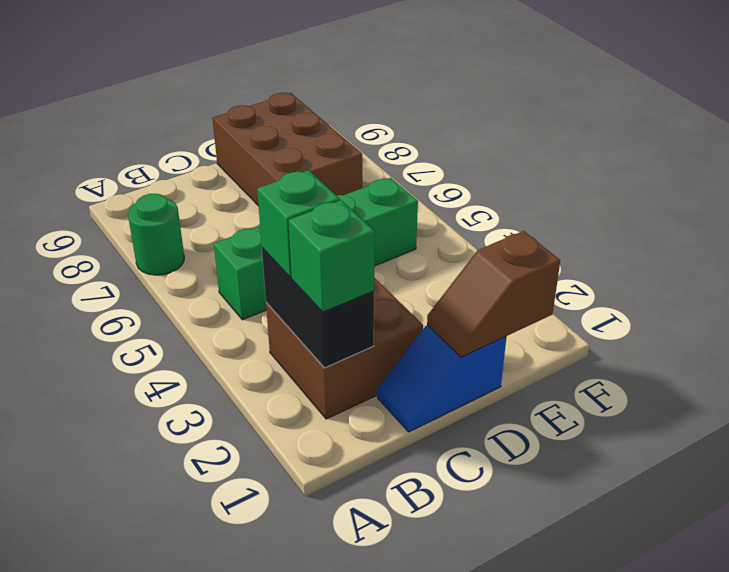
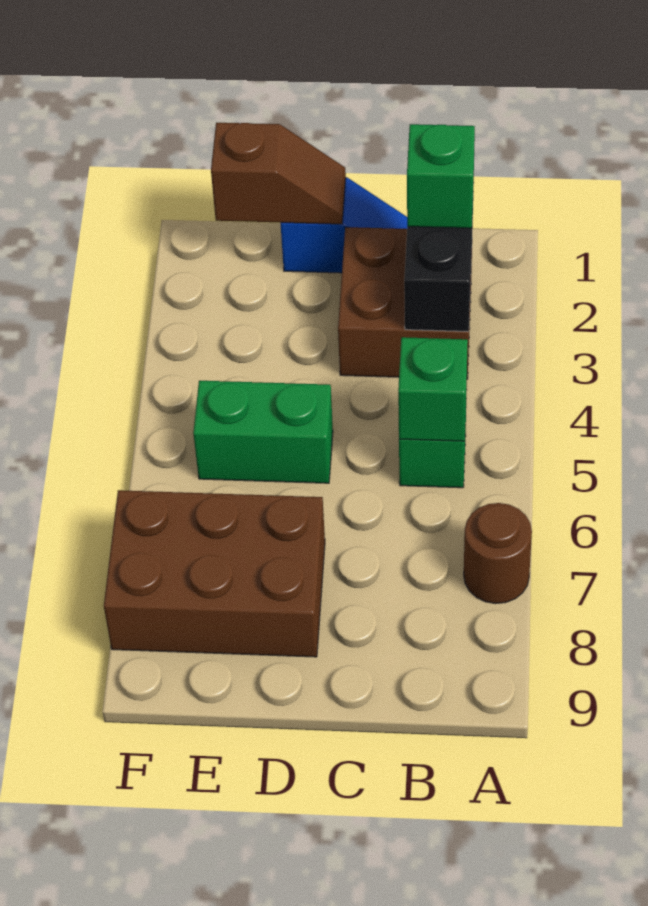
green 1x1 round brick [128,194,184,275] -> brown 1x1 round brick [464,503,532,604]
green 1x1 brick [257,170,340,278] -> green 1x1 brick moved to [398,337,468,441]
brown 2x3 brick [213,93,362,206] -> brown 2x3 brick turned to [104,490,325,657]

